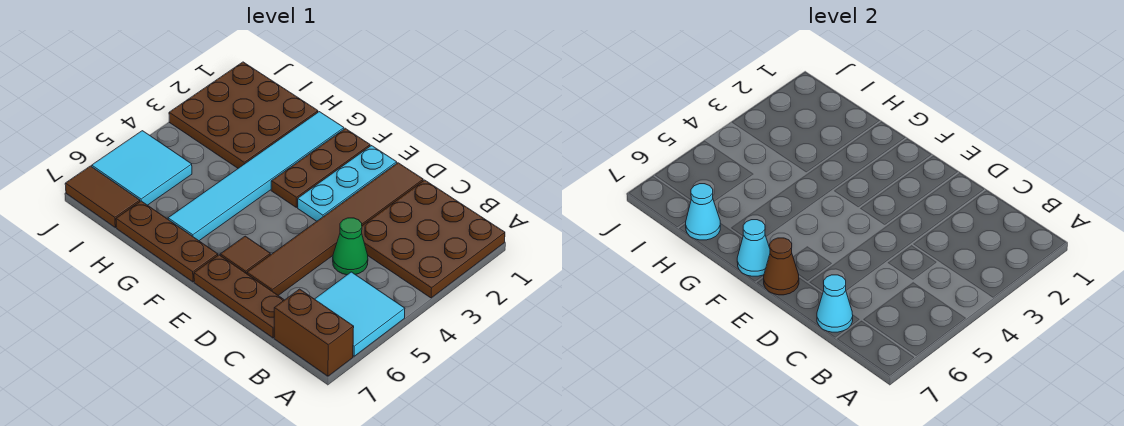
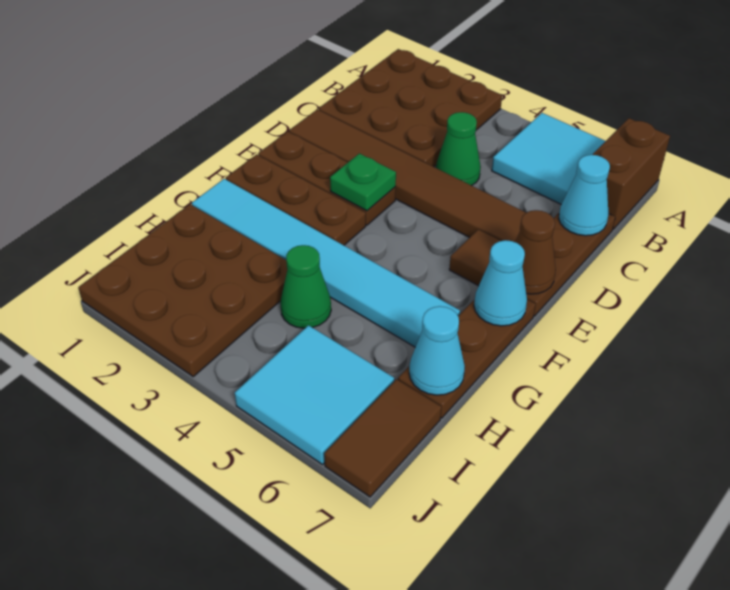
cyan 1x3 plate [298,146,397,221] -> brown 1x3 plate [258,131,396,225]
none -> green 1x1 plate [330,153,396,211]
none -> green 1x1 cone [280,245,331,328]

